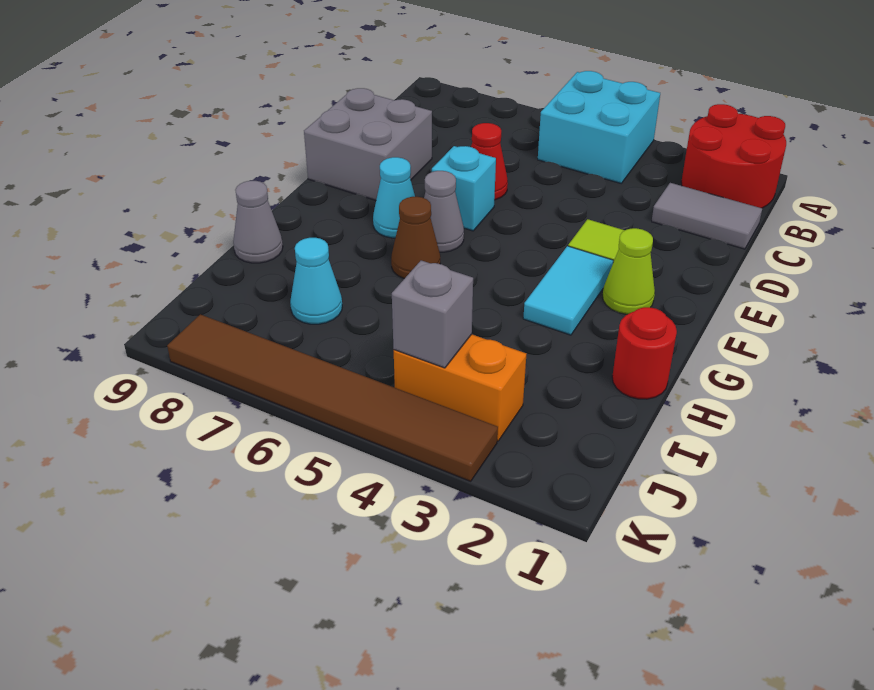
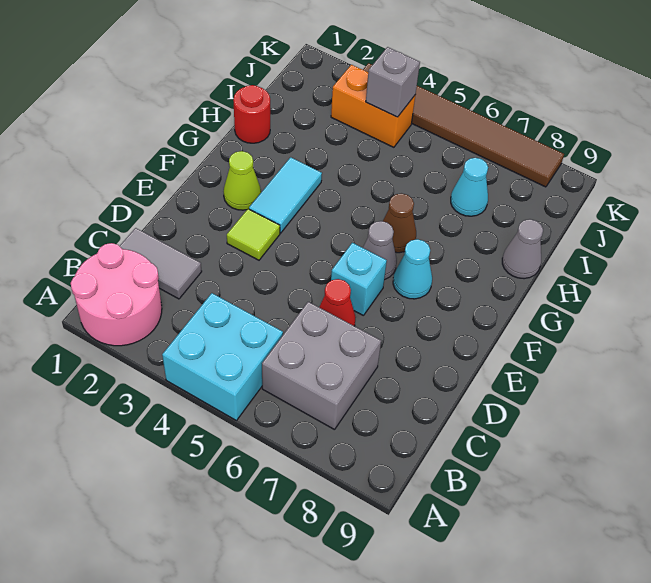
red 2x2 round brick [681,104,786,208] -> pink 2x2 round brick [71,243,162,346]
grey 2x2 brick [304,88,432,200] -> grey 2x2 brick moved to [262,302,381,430]

